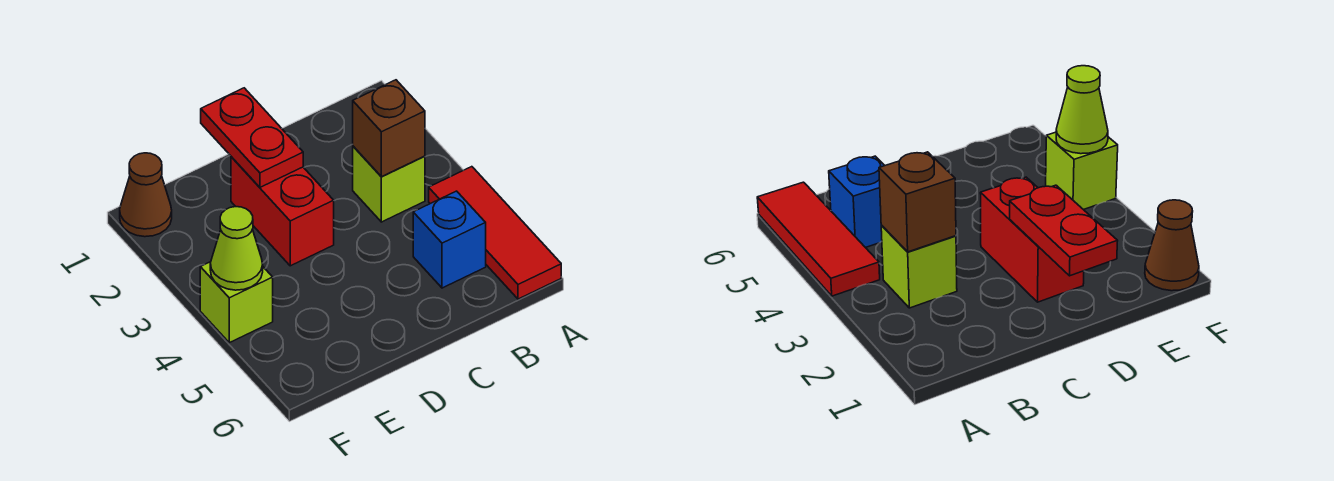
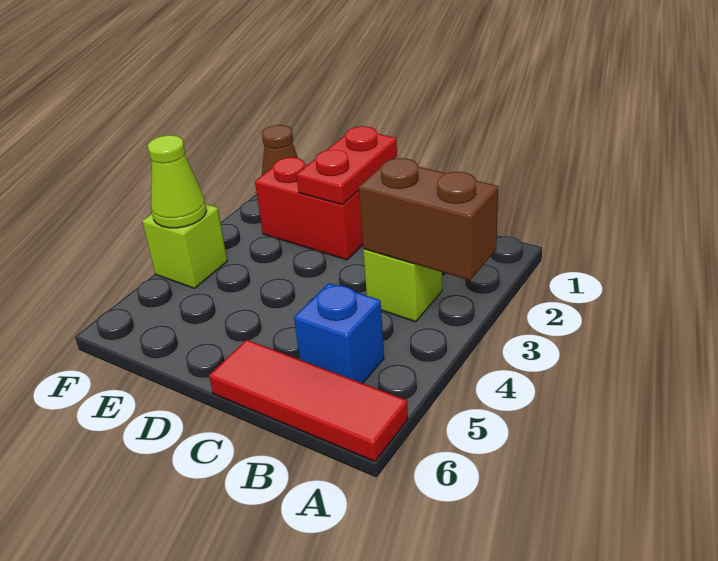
red 1x3 tile [429,167,561,299] -> red 1x3 tile turned to [209,340,408,462]
brown 1x1 brick [353,80,425,177] -> brown 1x2 brick [359,158,498,281]
red 1x2 brick [231,157,334,266] -> red 1x2 brick turned to [255,157,363,260]

